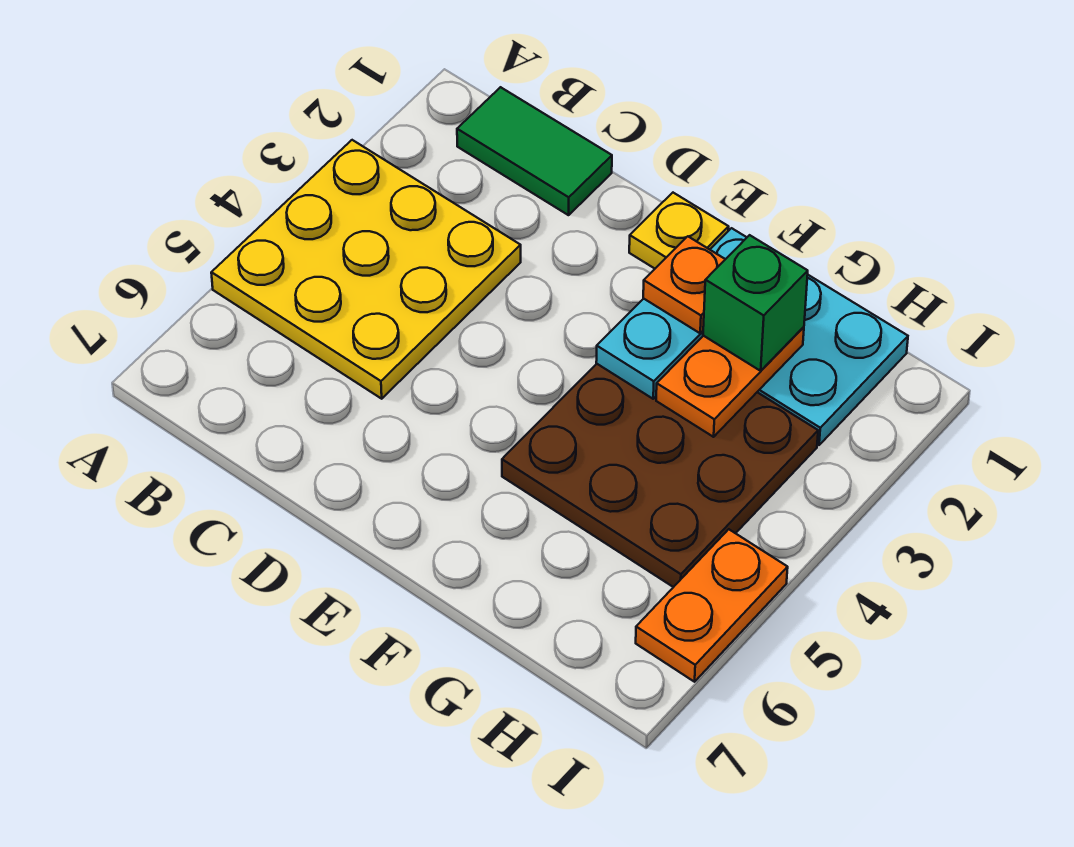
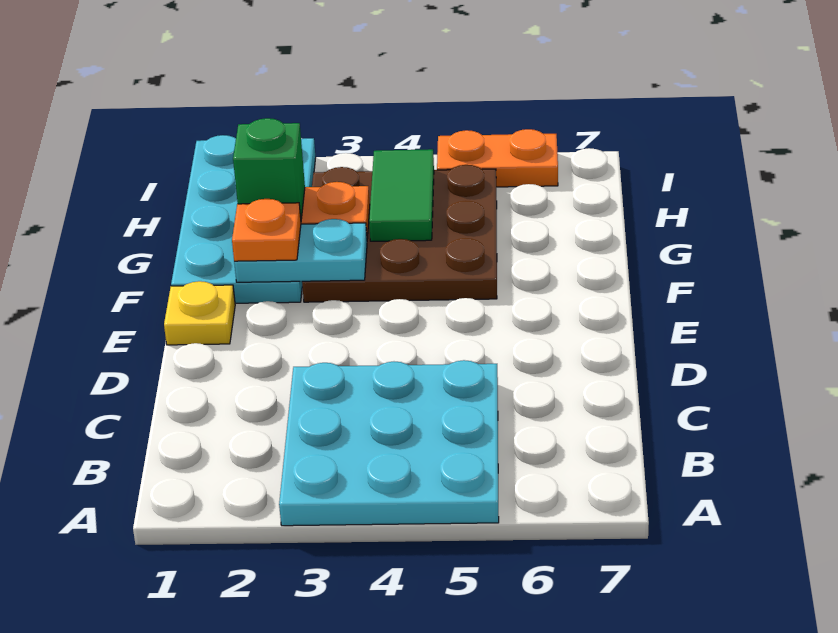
yellow 3x3 plate [211,140,521,399] -> cyan 3x3 plate [279,360,499,526]
green 1x2 tile [457,87,612,215] -> green 1x2 tile moved to [369,149,434,241]
cyan 2x3 plate [710,228,908,445] -> cyan 2x4 plate [171,135,316,303]

